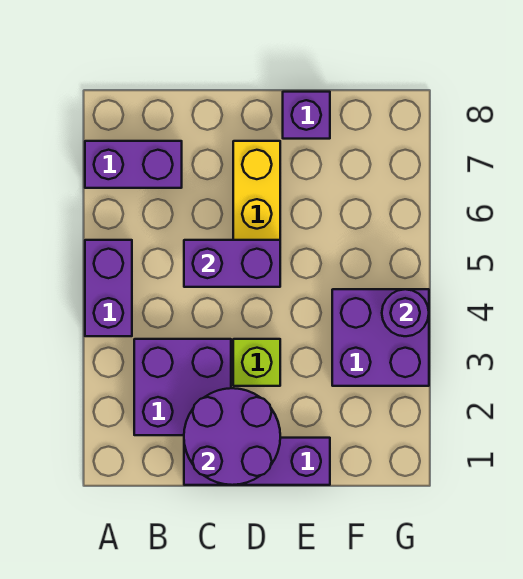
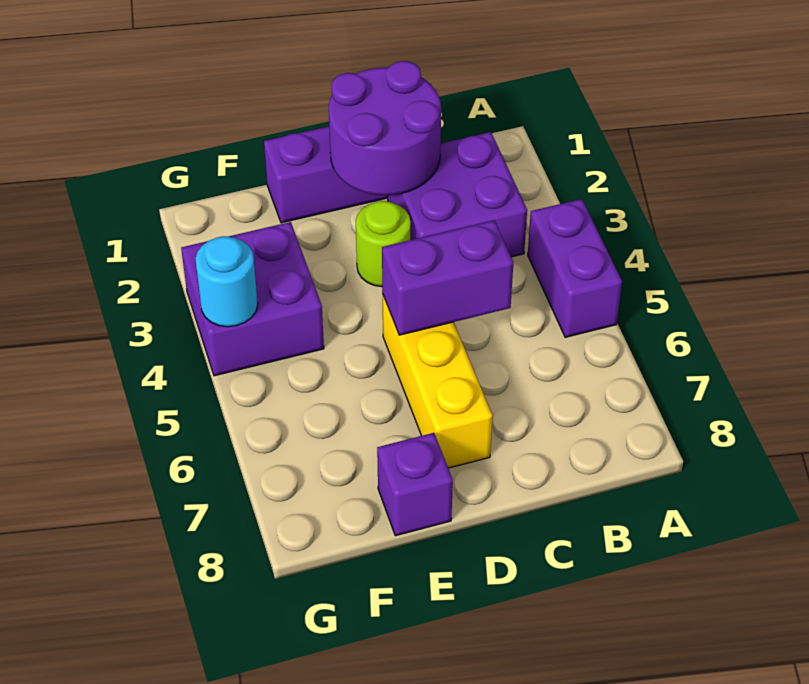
purple 1x2 brick [85,141,182,188] -> none
lime 1x1 brick [233,339,280,386] -> lime 1x1 round brick [356,201,411,287]
purple 1x1 round brick [382,289,429,336] -> cyan 1x1 round brick [195,236,258,327]

